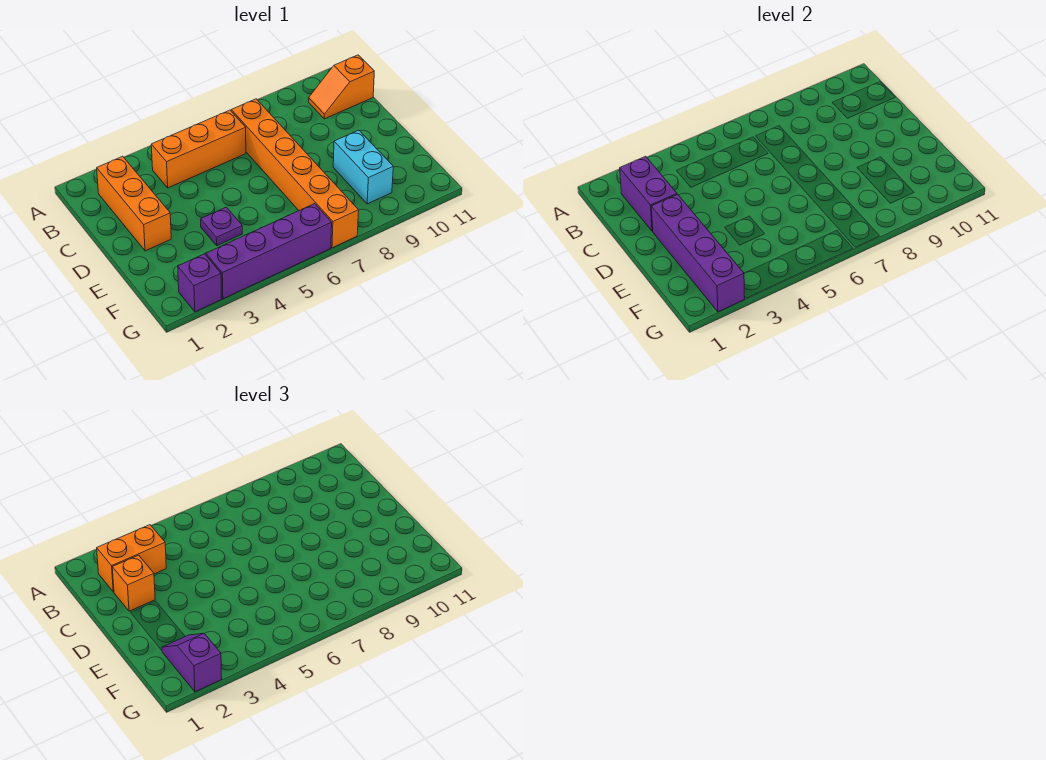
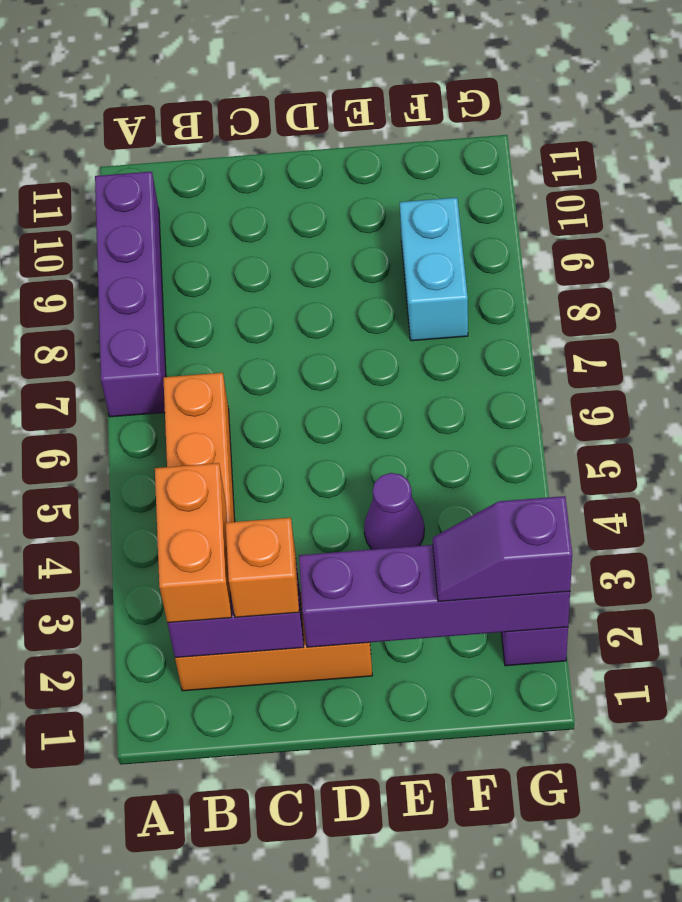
orange 1x6 brick [231,99,359,248] -> none
orange 1x2 slope [309,55,374,119] -> none
purple 1x1 plate [201,207,242,245] -> purple 1x1 cone [364,473,424,550]
cyan 1x2 brick [333,130,393,204] -> cyan 1x2 brick turned to [400,198,468,341]
purple 1x4 brick [206,204,332,299] -> purple 1x4 brick moved to [95,172,166,417]

